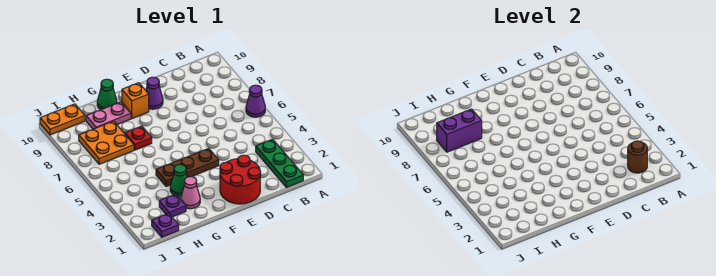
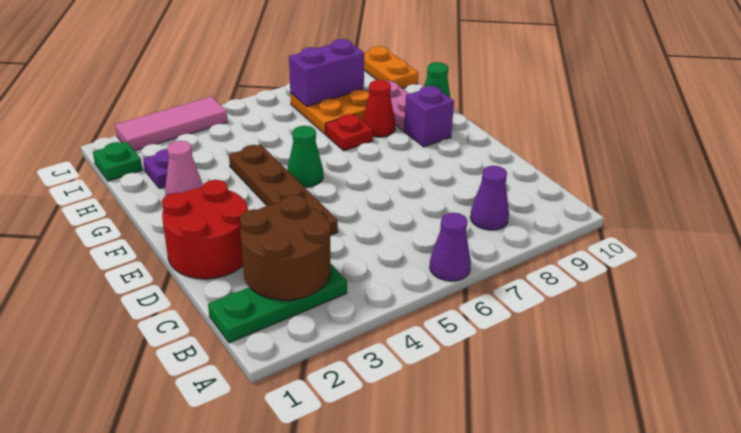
brown 1x1 round brick [628,141,647,173] -> brown 2x2 round brick [240,195,331,300]
brown 1x3 plate [156,148,219,187] -> brown 1x4 plate [229,144,338,235]
purple 1x1 cone [146,77,163,109] -> purple 1x1 cone moved to [470,166,509,230]
orange 1x1 brick [122,83,149,119] -> purple 1x1 brick [404,86,454,147]
green 1x1 cone [170,164,187,196] -> green 1x1 cone moved to [287,126,323,187]
none -> red 1x1 cone [362,80,395,137]
purple 1x2 brick [437,109,482,152] -> purple 1x2 brick turned to [289,39,364,106]
purple 1x1 plate [152,213,179,237] -> green 1x1 plate [93,142,142,181]
none -> pink 1x3 tile [115,96,227,151]

